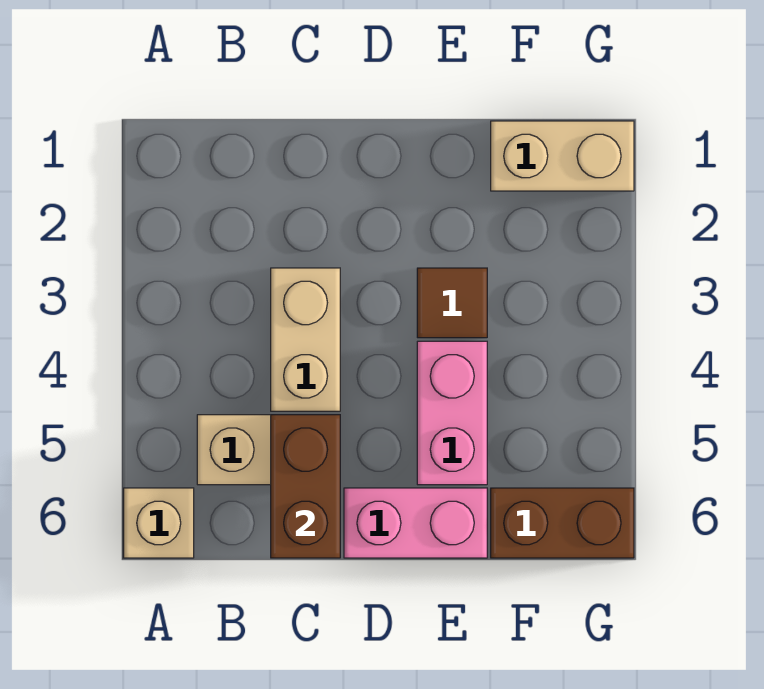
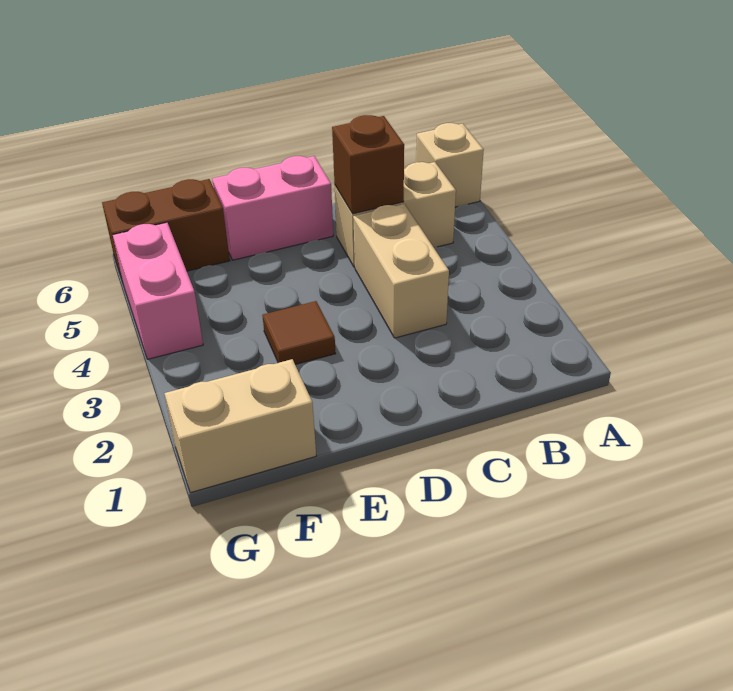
brown 1x2 brick [271,415,340,558] -> brown 1x1 brick [332,115,404,214]
pink 1x2 brick [417,341,487,485] -> pink 1x2 brick moved to [113,223,203,359]

